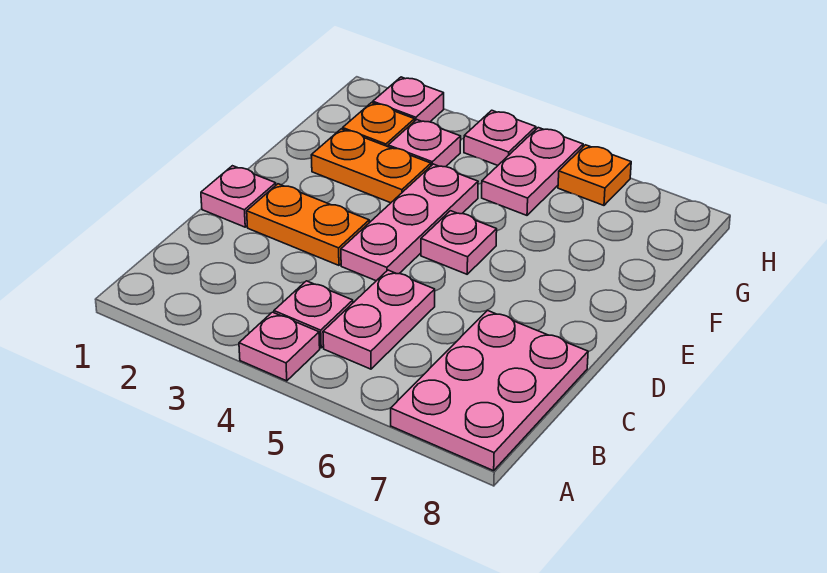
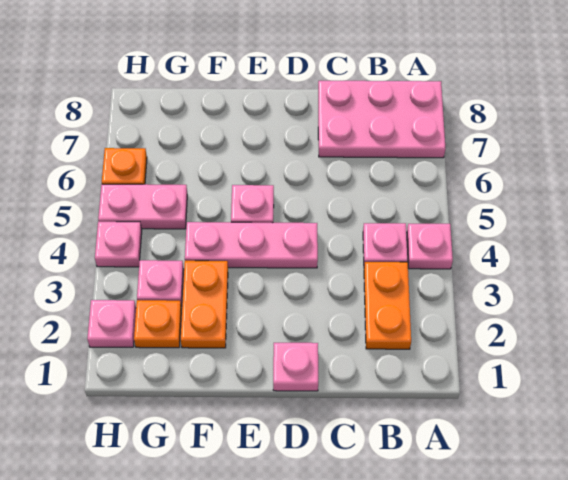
pink 1x2 plate [323,270,435,369] -> none
orange 1x2 plate [247,184,369,265] -> orange 1x2 plate moved to [364,262,411,349]

